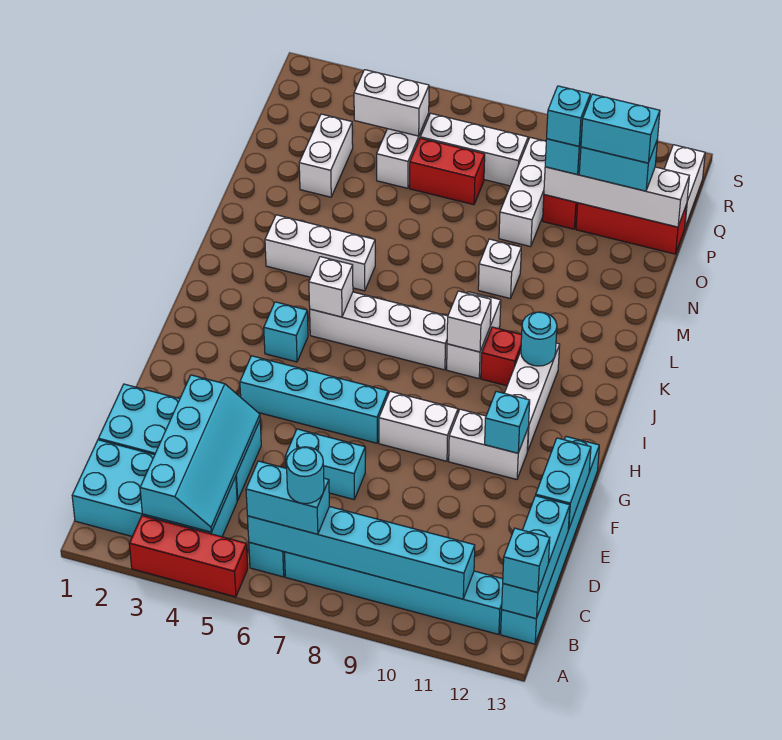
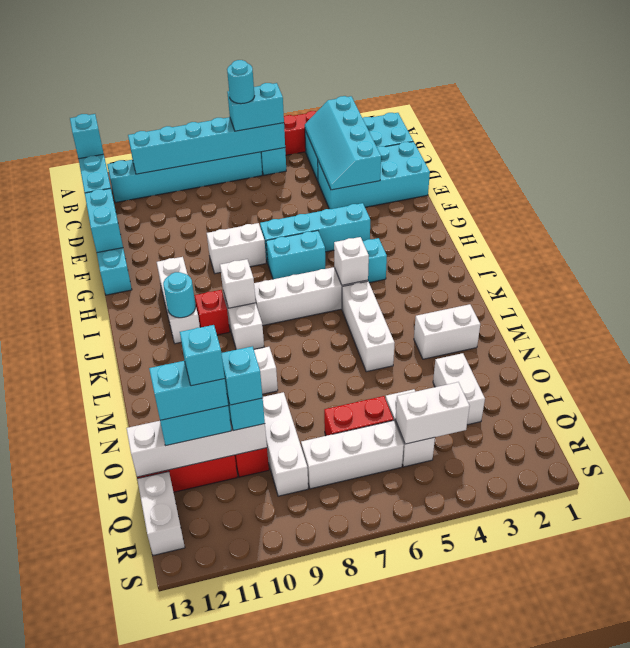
cyan 1x2 brick [285,429,365,499] -> cyan 1x2 brick moved to [266,231,325,279]
white 1x2 brick [449,409,528,479] -> white 1x2 brick moved to [414,304,480,359]
cyan 1x1 brick [485,391,530,453] -> cyan 1x1 brick moved to [180,325,225,386]
white 1x3 brick [265,215,375,291] -> white 1x3 brick turned to [342,281,394,372]

